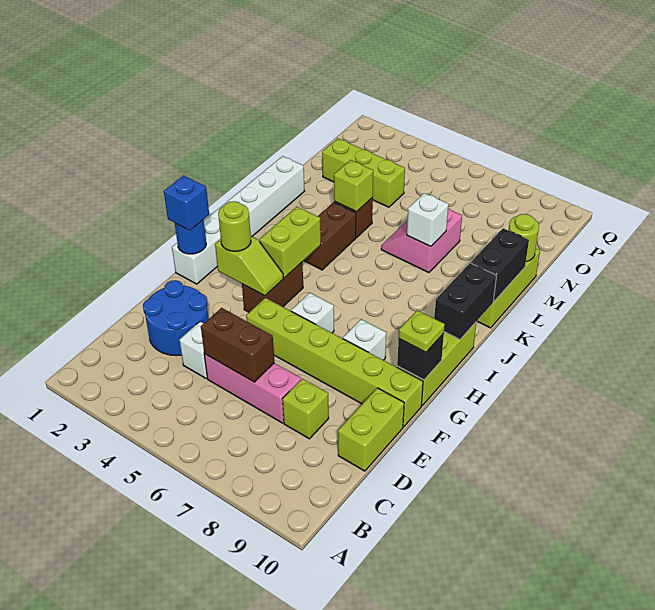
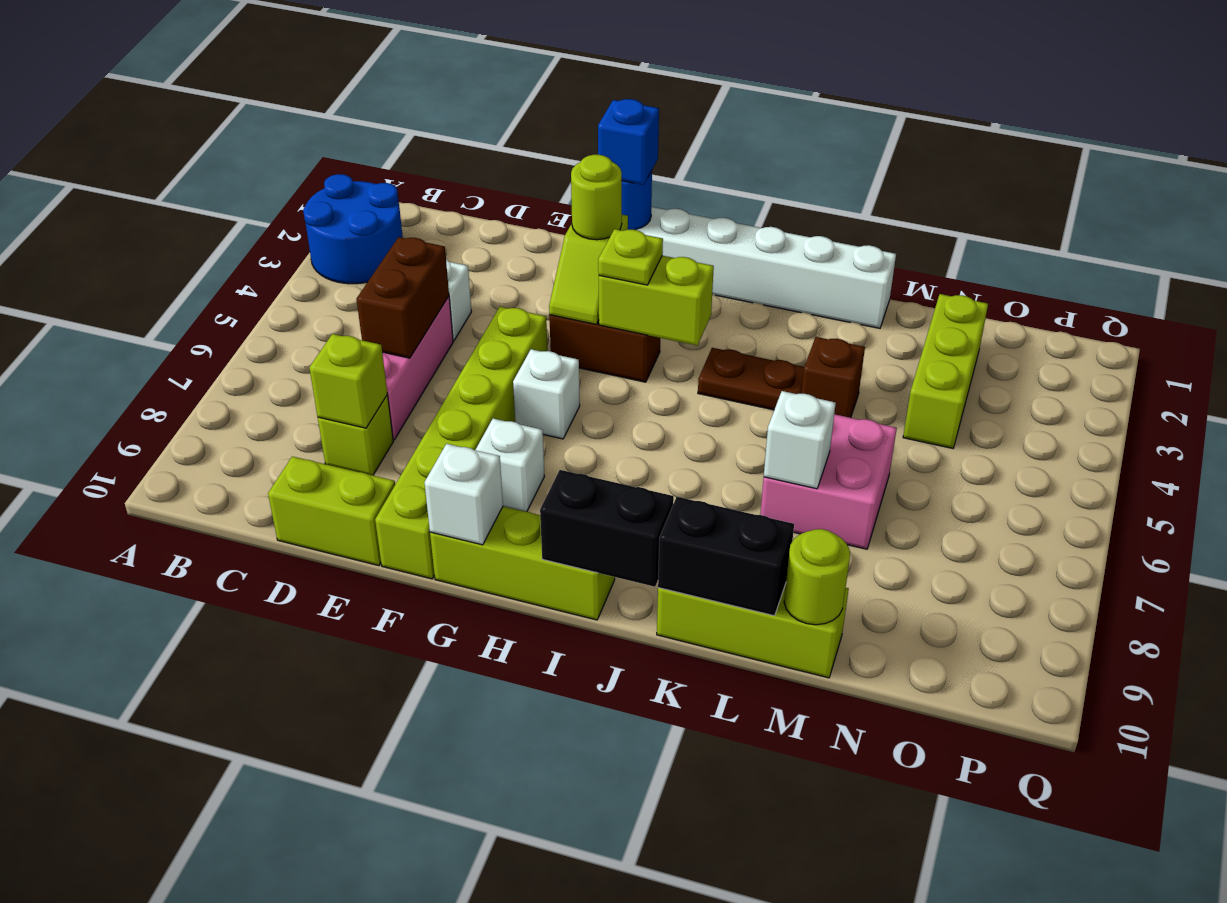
blue 2x2 round brick [143,280,209,356] -> blue 2x2 round brick moved to [303,174,403,284]
black 1x1 brick [397,333,444,380] -> white 1x1 brick [424,444,503,545]
lime 1x1 plate [399,310,445,352] -> lime 1x1 plate moved to [598,229,663,285]
brown 1x2 brick [304,202,356,270] -> brown 1x2 plate [698,348,804,410]
lime 1x1 brick [334,160,373,212] -> lime 1x1 brick moved to [309,334,387,428]
pink 2x2 slope [381,208,462,273] -> pink 2x2 brick [760,414,897,549]

